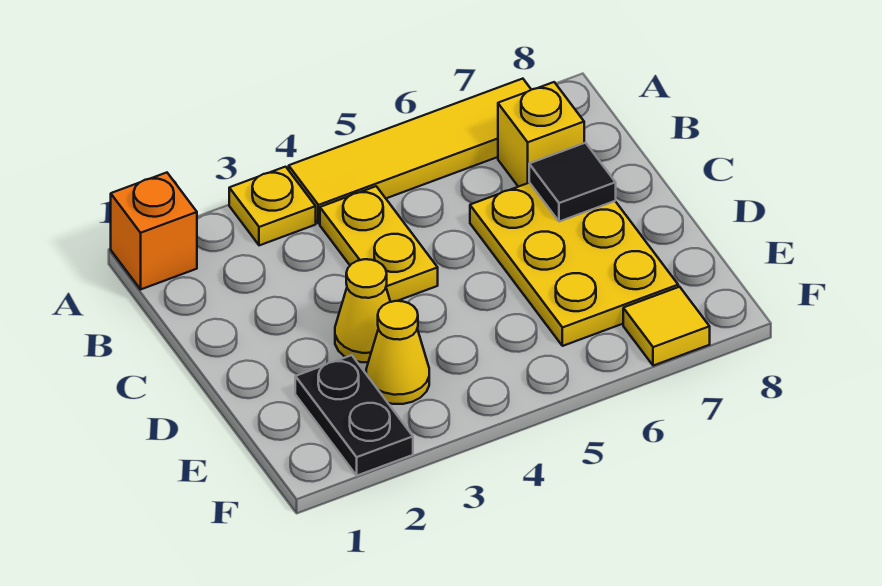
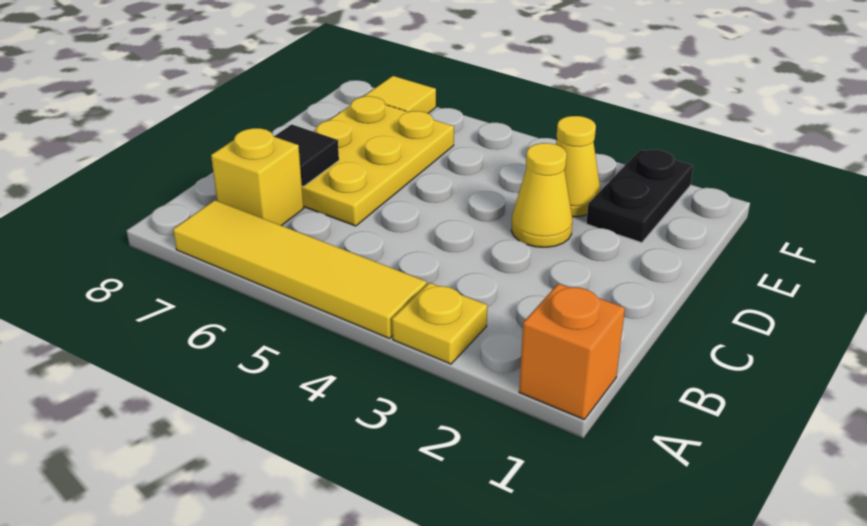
yellow 1x2 plate [320,186,438,302] -> none

